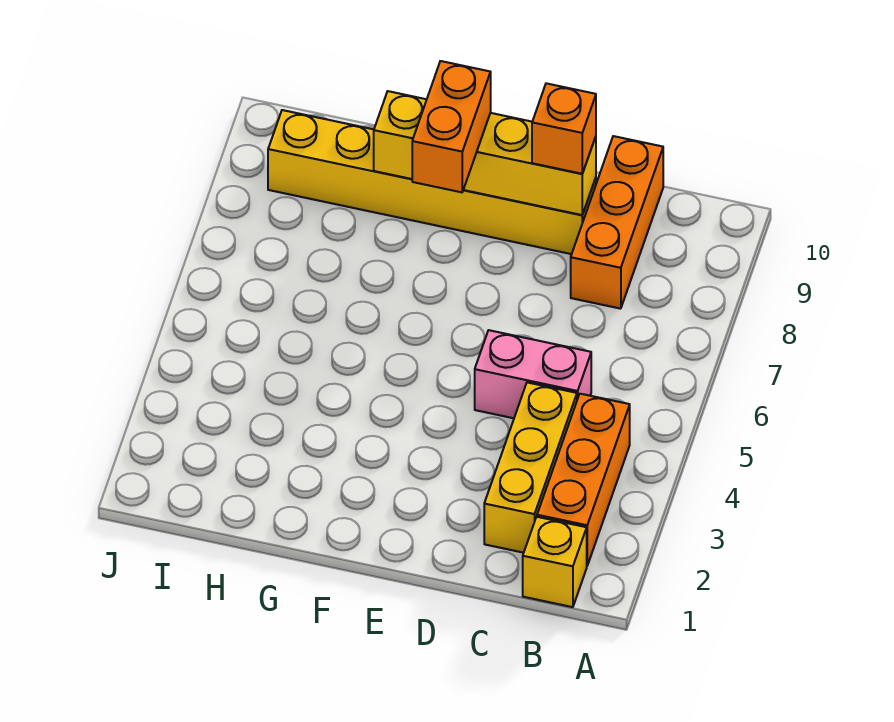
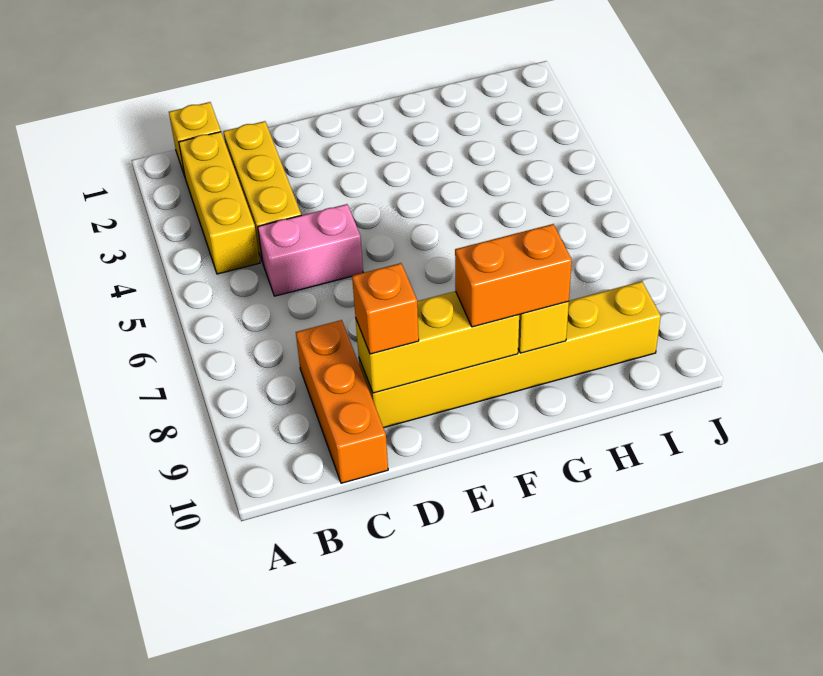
orange 1x3 brick [537,394,630,565] -> yellow 1x3 brick [179,132,260,274]
orange 1x2 brick [412,61,491,192] -> orange 1x2 brick turned to [455,224,572,327]

